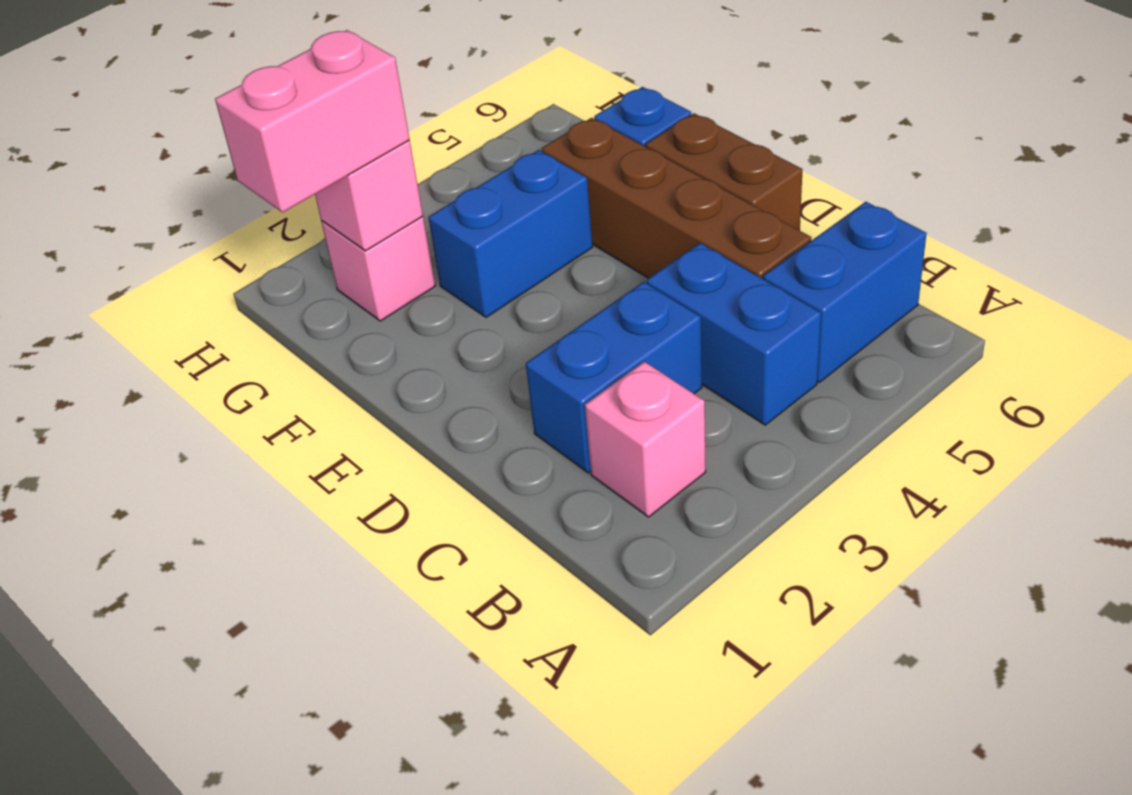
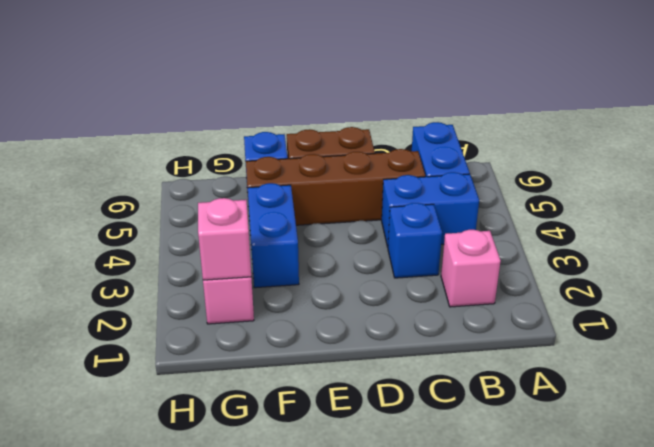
blue 1x2 brick [526,282,702,473] -> blue 1x1 brick [388,203,442,278]
pink 1x2 brick [215,30,410,212] -> none

